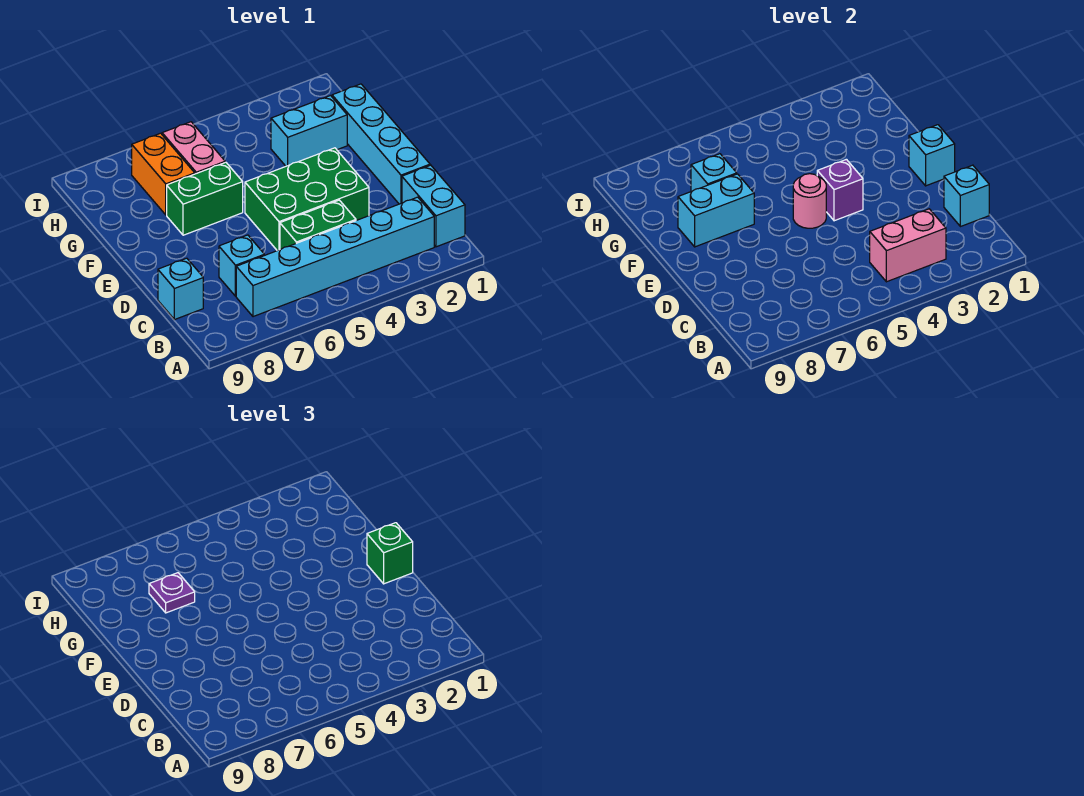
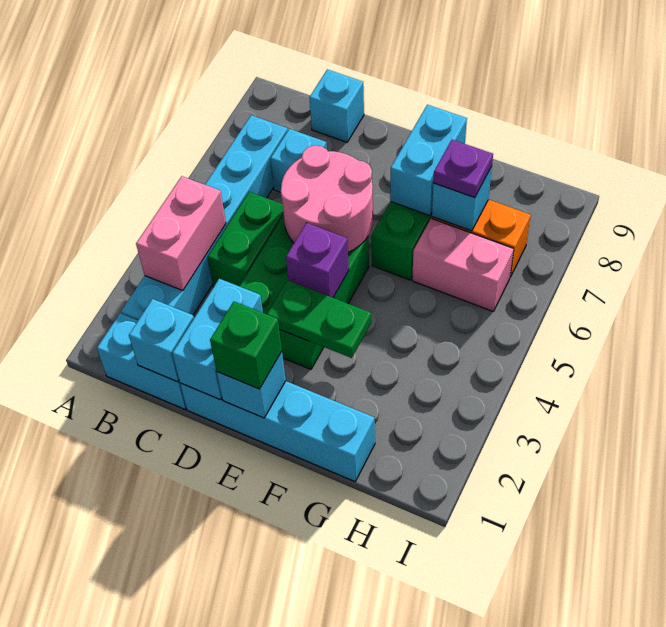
none -> green 1x2 plate [267,280,371,358]
pink 1x1 round brick [793,174,826,228] -> pink 2x2 round brick [281,146,373,252]
cyan 1x2 brick [271,96,347,166] -> cyan 1x2 brick moved to [172,279,263,400]

